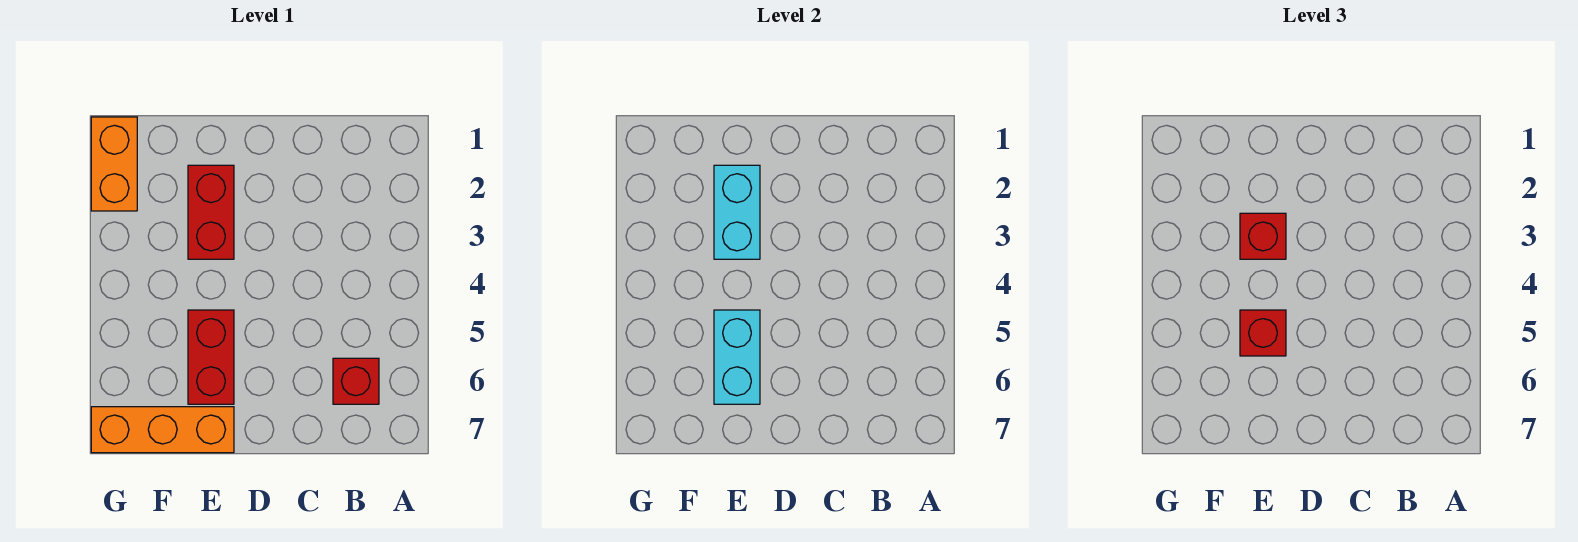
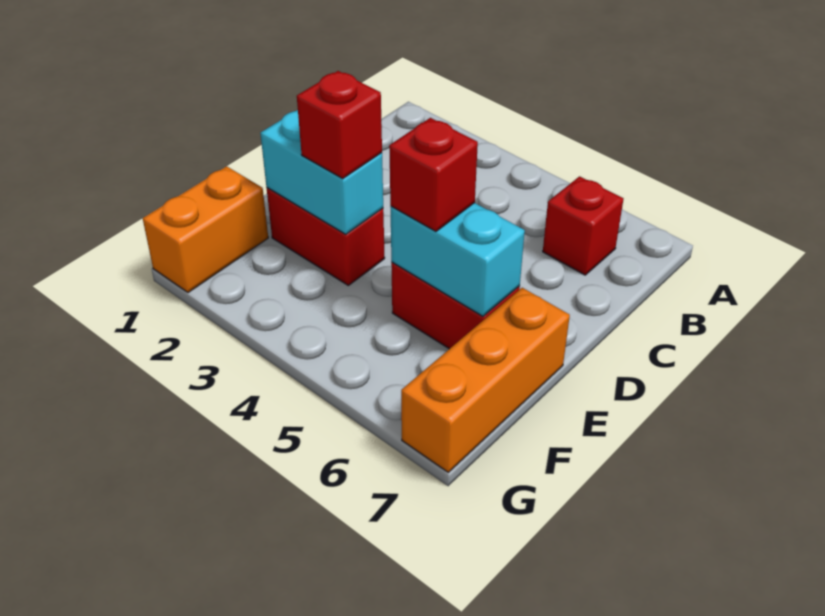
orange 1x2 brick [91,117,137,211] -> orange 1x2 brick turned to [143,166,268,293]

